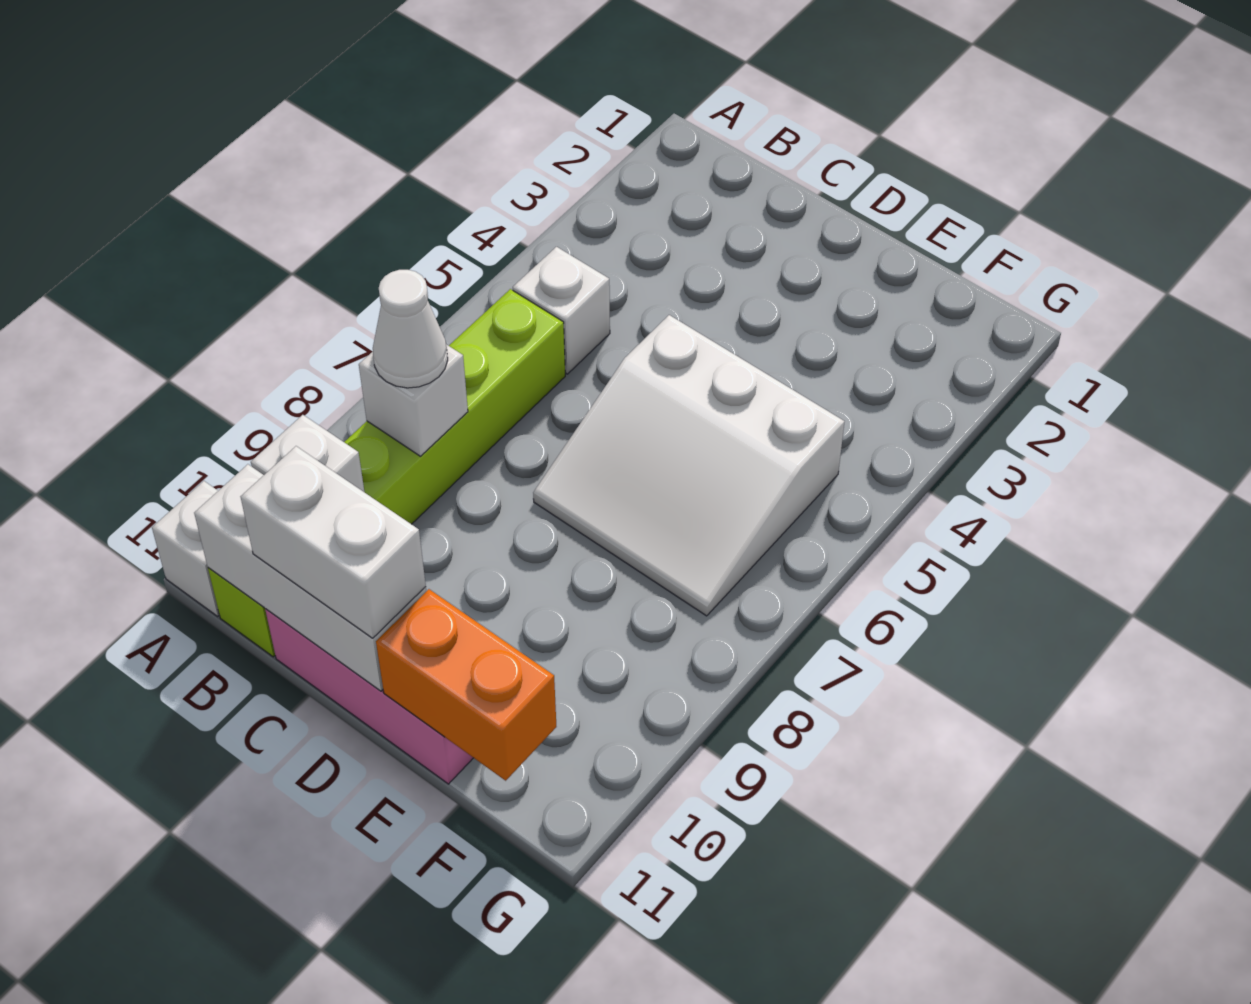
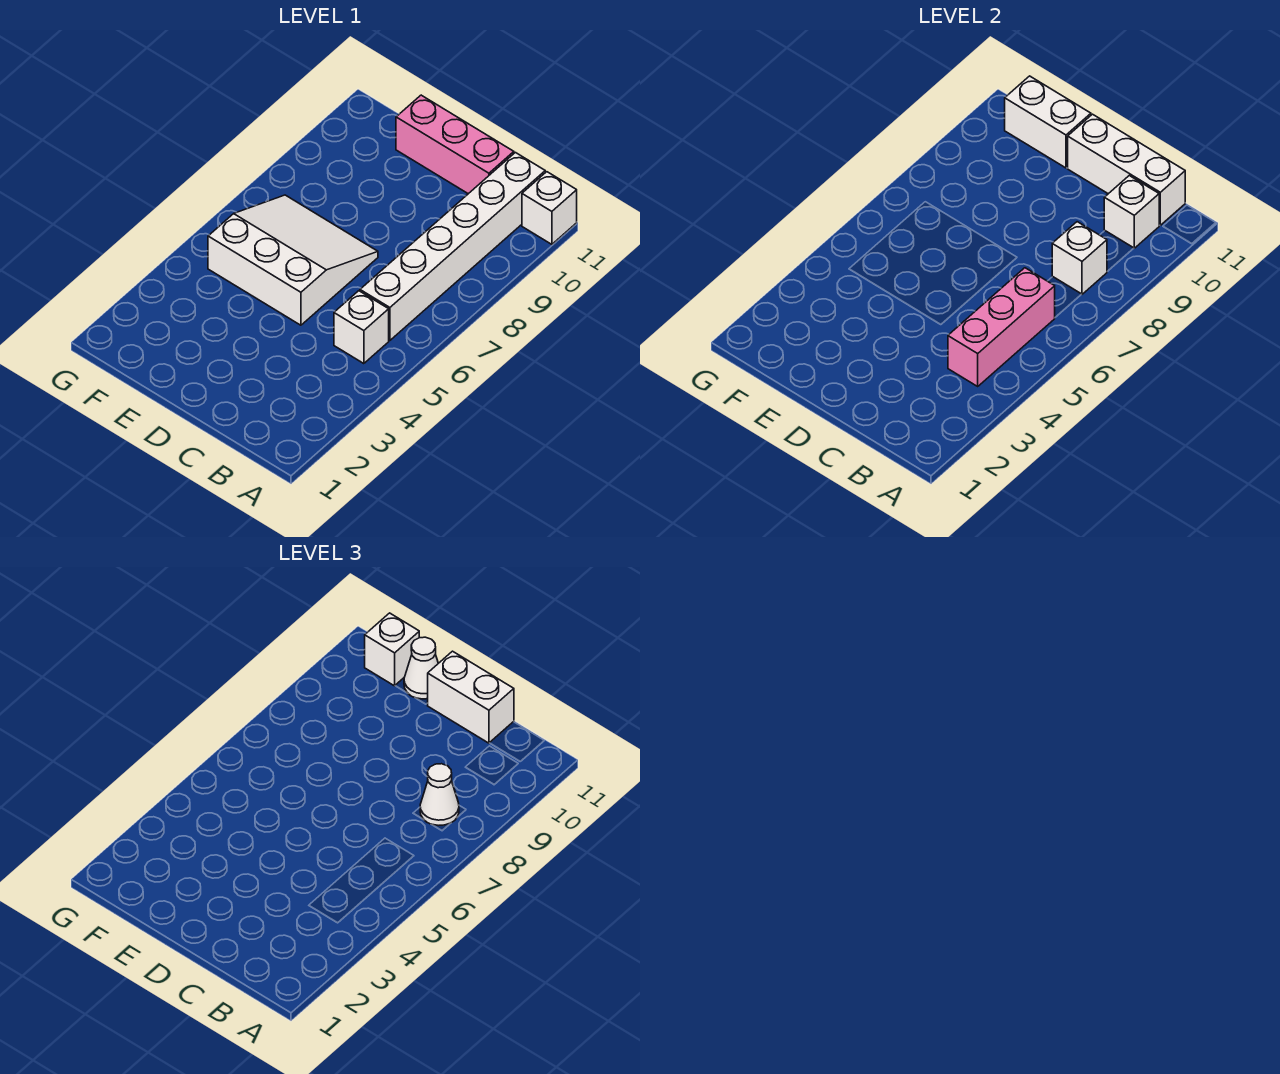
none -> pink 1x3 brick [948,268,1055,386]
lime 1x6 brick [208,289,565,657] -> white 1x6 brick [360,153,545,340]
orange 1x2 brick [376,589,556,781] -> white 1x2 brick [1005,76,1091,168]
none -> white 1x1 cone [404,637,438,699]
none -> white 1x1 brick [365,613,419,686]

